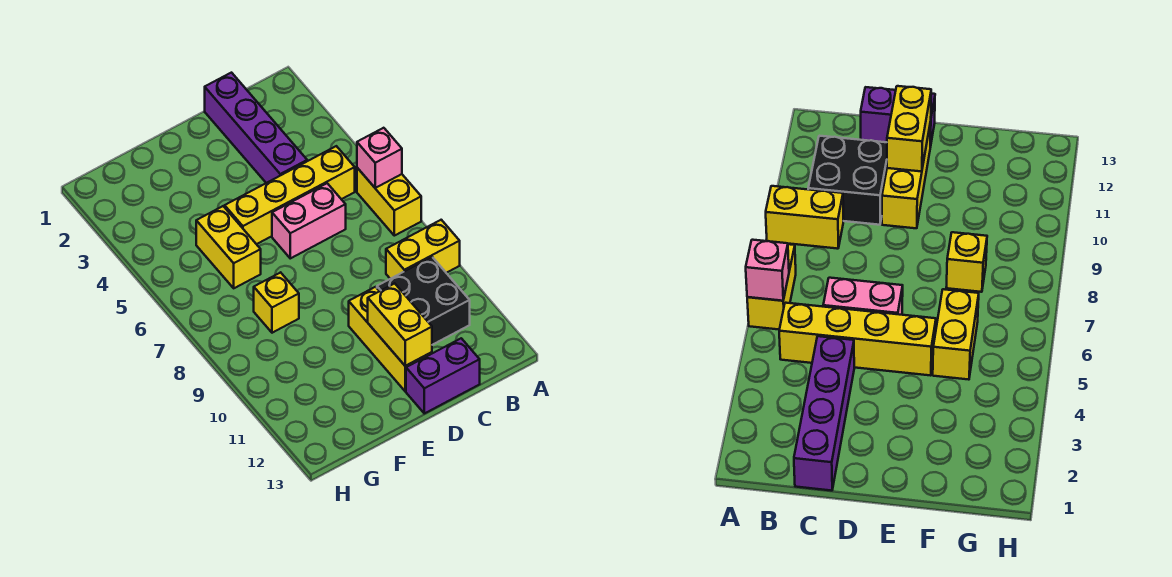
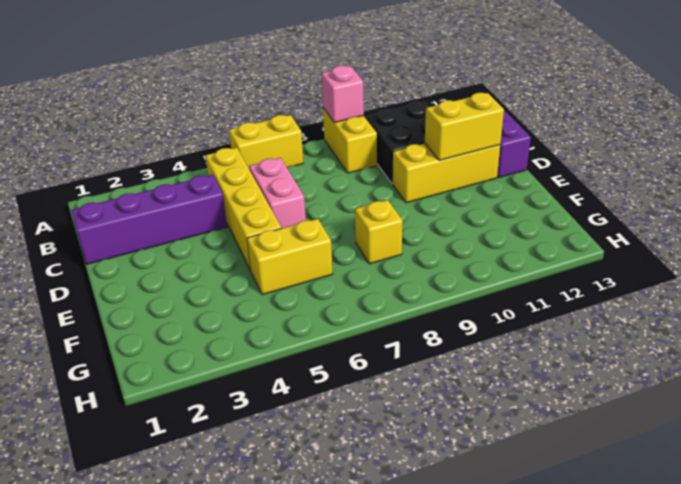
pink 1x1 brick [357,128,402,188] -> pink 1x1 brick moved to [321,66,364,123]

